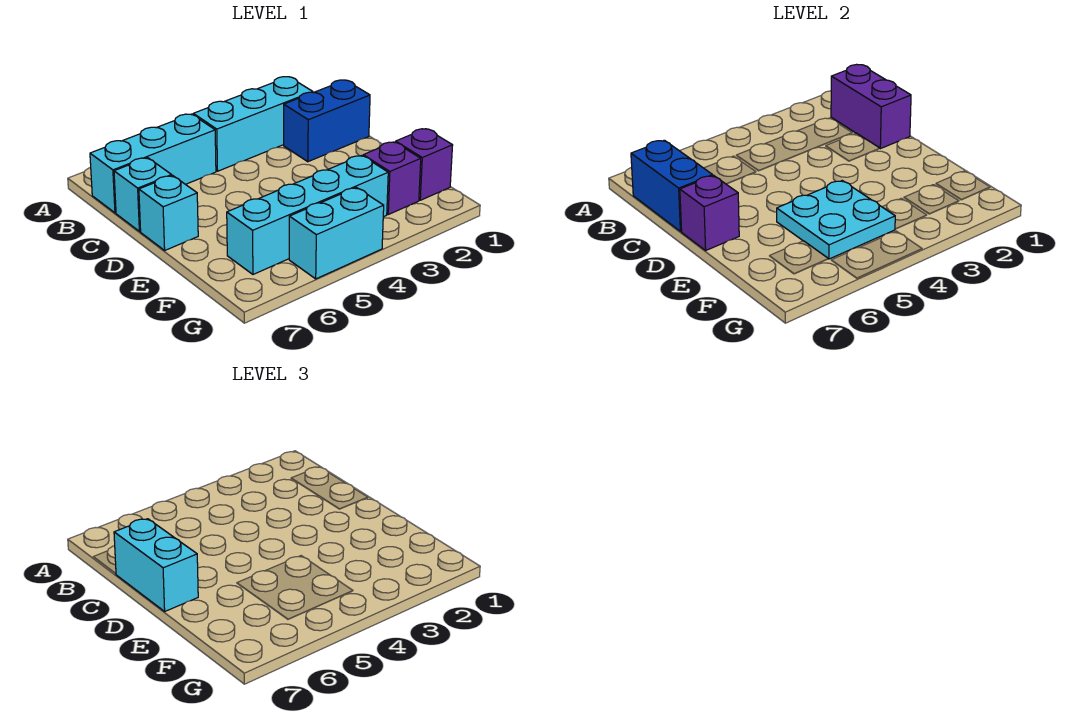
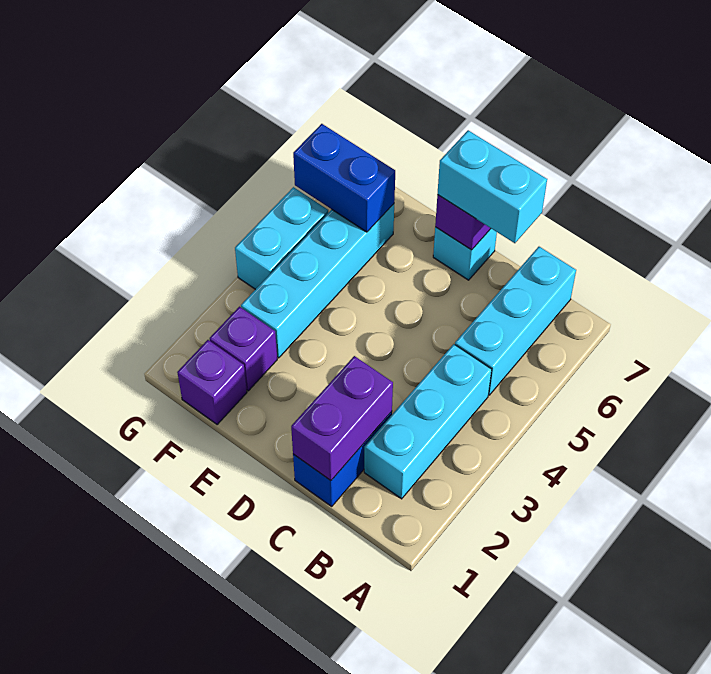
purple 1x2 brick [831,64,911,149] -> purple 1x2 brick turned to [291,356,393,481]
blue 1x2 brick [631,140,713,231] -> blue 1x2 brick moved to [293,124,395,232]
cyan 1x1 brick [114,158,172,231] -> none
cyan 2x2 plate [777,181,895,259] -> none

